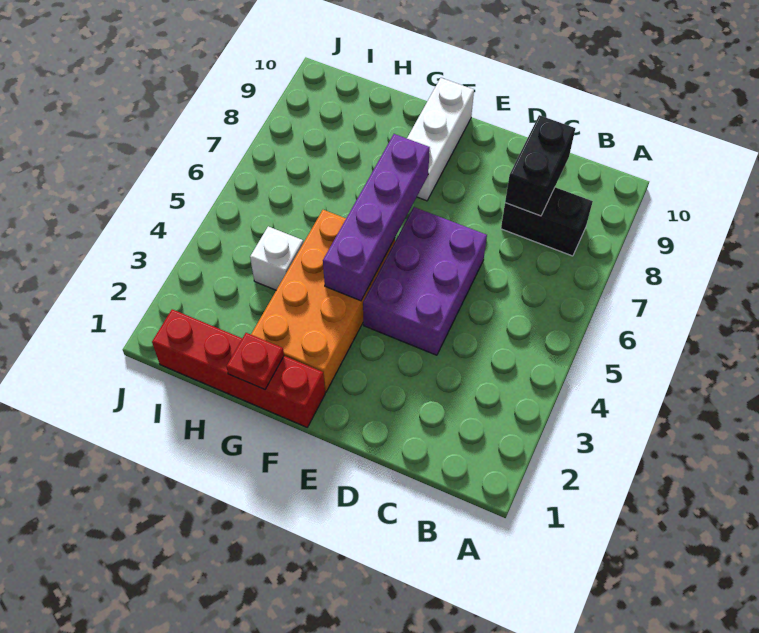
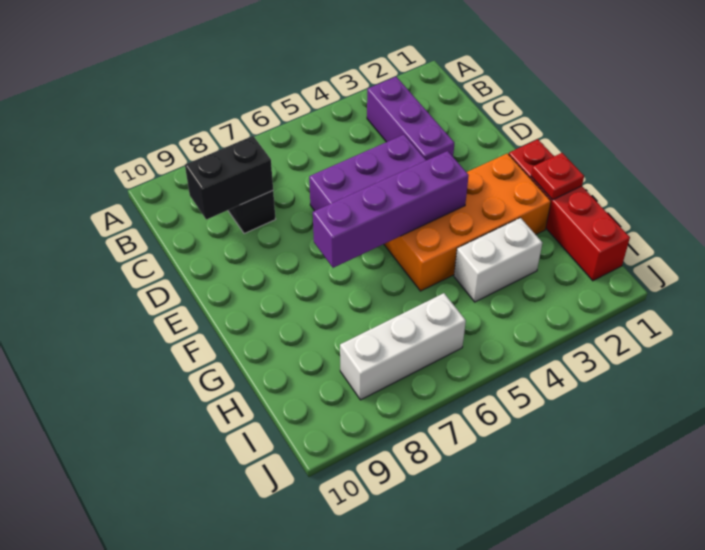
none -> purple 1x3 brick [367,77,454,160]
white 1x3 brick [407,78,474,201] -> white 1x3 brick moved to [340,293,466,400]
white 1x1 brick [250,226,303,290] -> white 1x2 brick [454,218,542,302]

